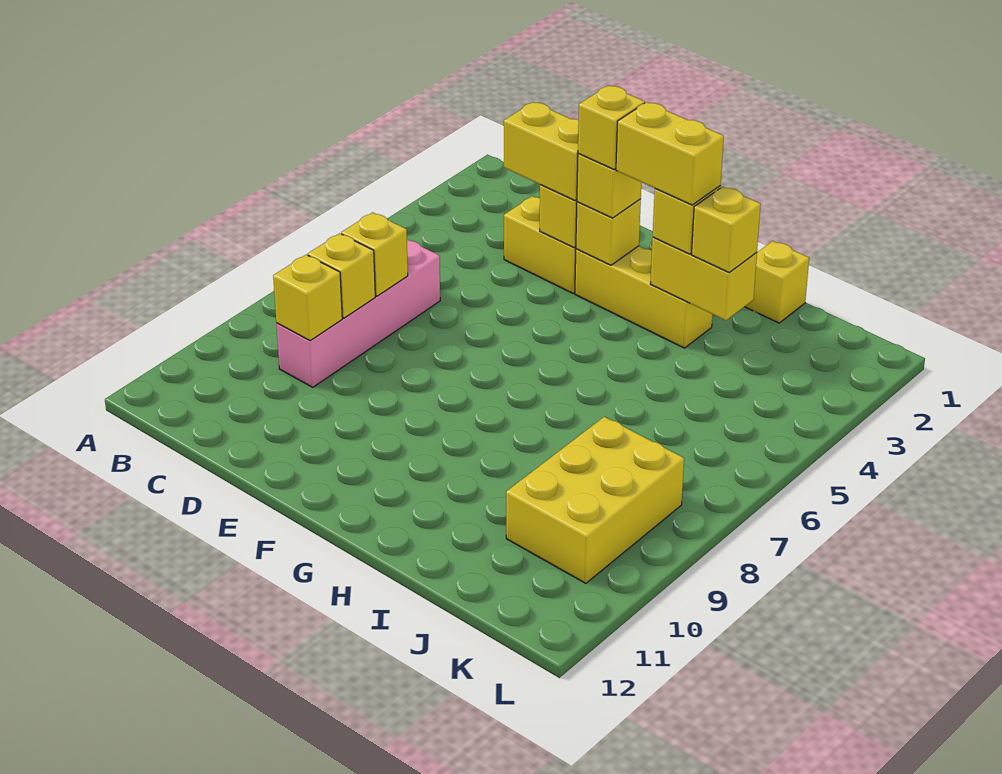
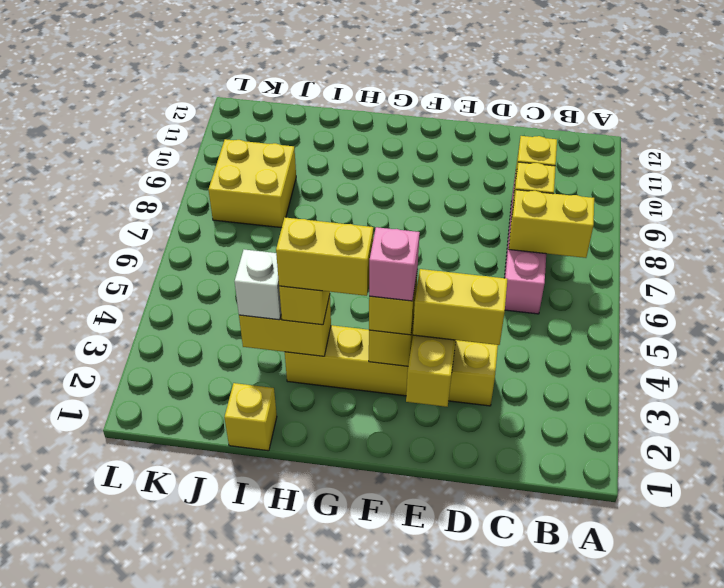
yellow 1x1 brick [341,212,408,296] -> yellow 1x2 brick [509,190,594,258]
yellow 1x1 brick [578,86,645,169] -> pink 1x1 brick [369,227,420,301]
yellow 1x1 brick [692,187,761,272] -> white 1x1 brick [235,250,281,320]
yellow 2x3 brick [506,417,684,583] -> yellow 2x2 brick [208,139,296,228]

